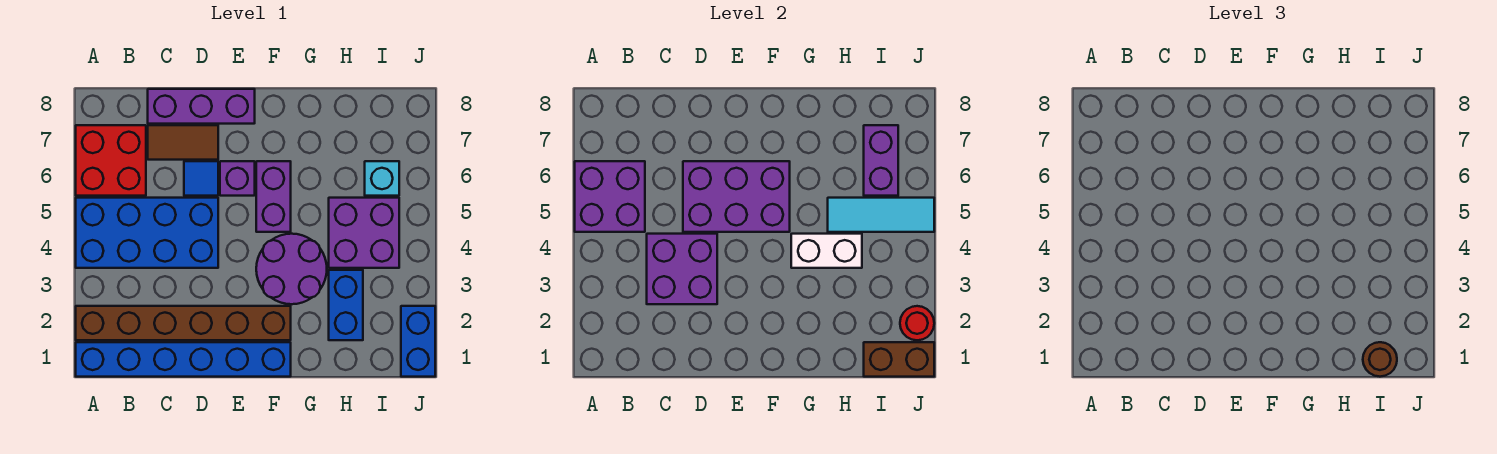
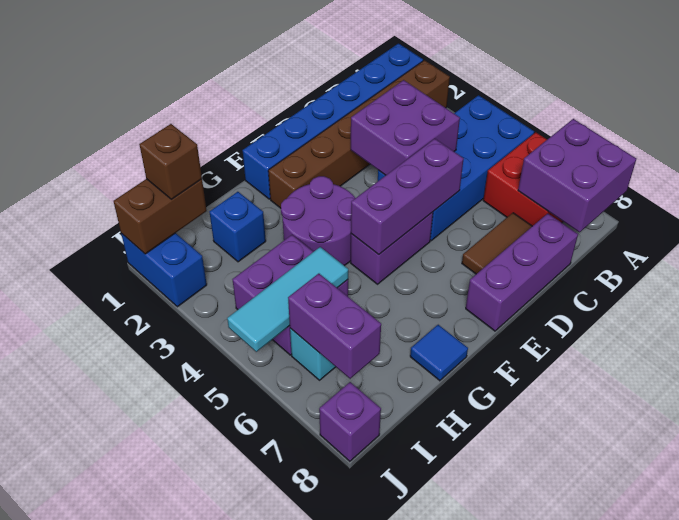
purple 2x2 brick [575,161,645,232] -> purple 2x2 brick moved to [518,119,636,232]
purple 2x3 brick [683,161,790,232] -> purple 1x3 brick [351,139,464,255]
blue 1x1 tile [184,161,218,196] -> blue 1x1 tile moved to [410,325,468,381]
purple 1x1 brick [220,161,255,196] -> purple 1x1 brick moved to [319,382,381,461]
purple 1x2 brick [256,161,291,232] -> purple 1x2 brick turned to [351,212,433,284]
white 1x2 brick [791,234,862,268] -> none
blue 1x2 brick [329,270,363,340] -> blue 1x1 brick [210,192,266,262]
brown 1x1 round brick [1363,342,1397,377] -> brown 1x1 brick [139,124,202,199]
red 1x1 round brick [900,306,934,340] -> none

